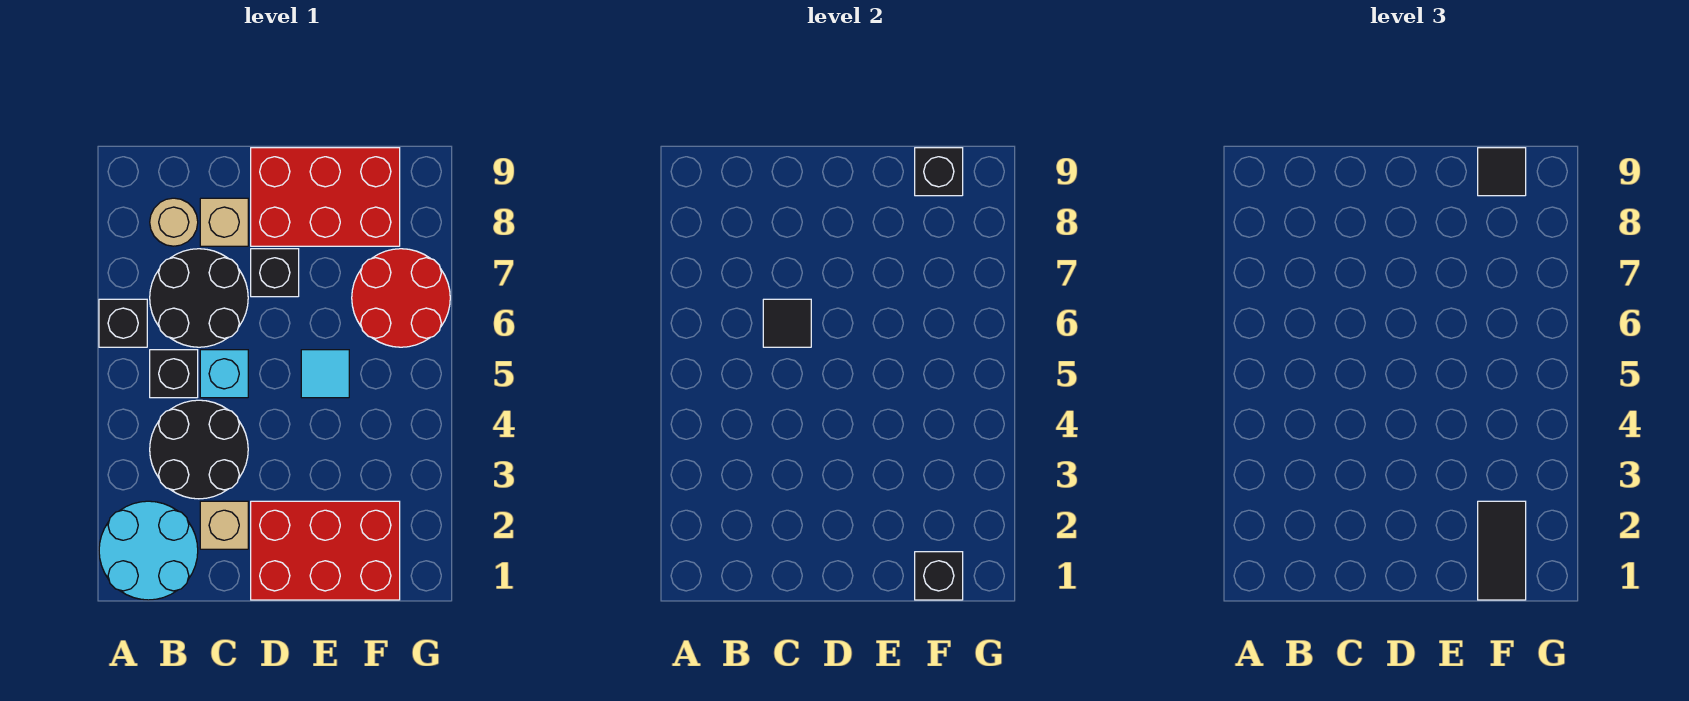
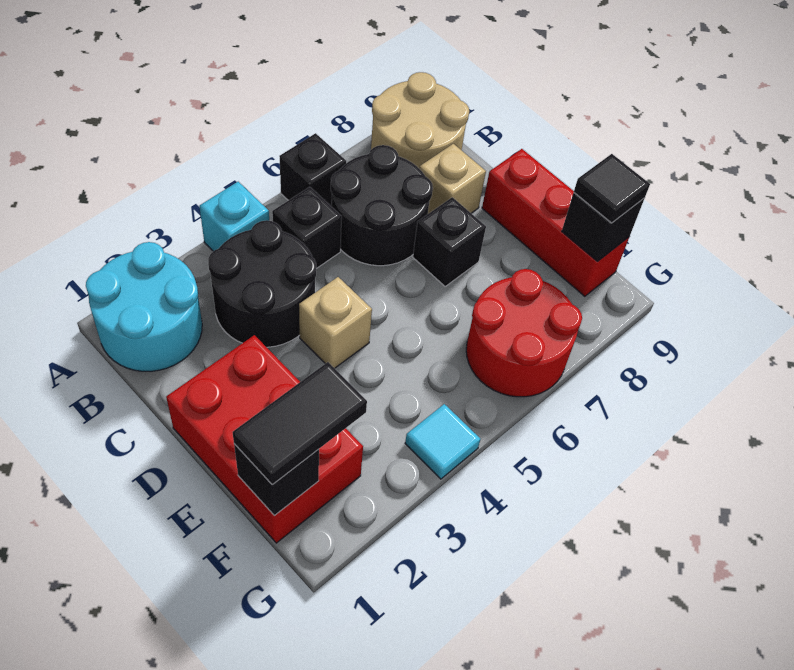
tan 1x1 round brick [150,198,198,246] -> tan 2x2 round brick [371,72,469,168]
tan 1x1 brick [200,501,248,549] -> tan 1x1 brick moved to [299,277,372,368]
cyan 1x1 brick [200,350,248,398] -> cyan 1x1 brick moved to [199,182,269,251]
black 1x1 tile [763,299,811,347] -> none
red 2x3 brick [251,148,400,246] -> red 1x3 brick [482,149,629,296]
cyan 1x1 tile [301,350,349,398] -> cyan 1x1 tile moved to [405,404,480,479]

